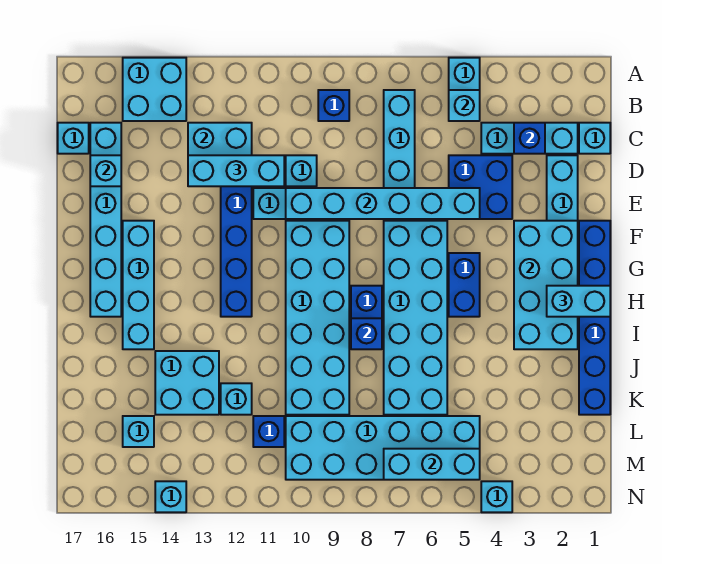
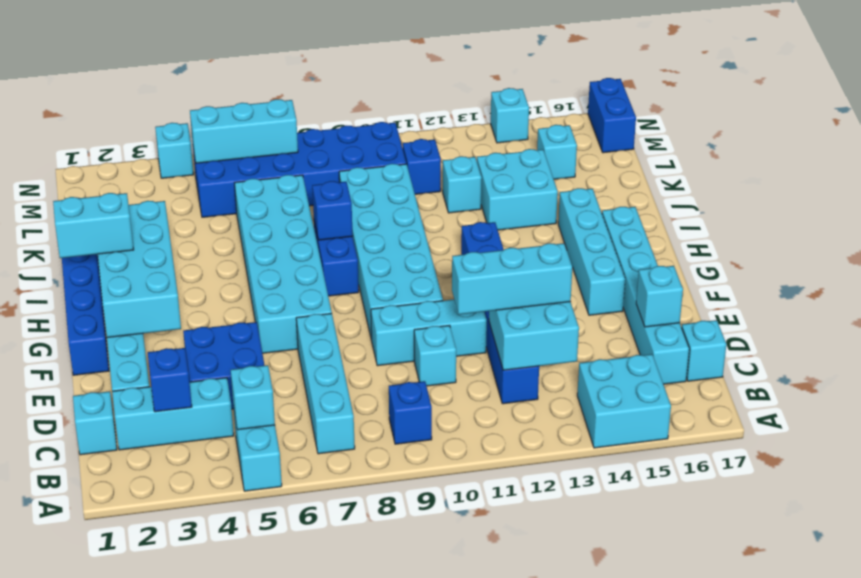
cyan 1x6 brick [286,188,480,219] -> none
blue 1x2 brick [449,253,480,317] -> blue 1x2 brick moved to [588,78,636,153]
cyan 2x6 brick [286,416,480,480] -> blue 2x6 brick [193,122,406,217]

